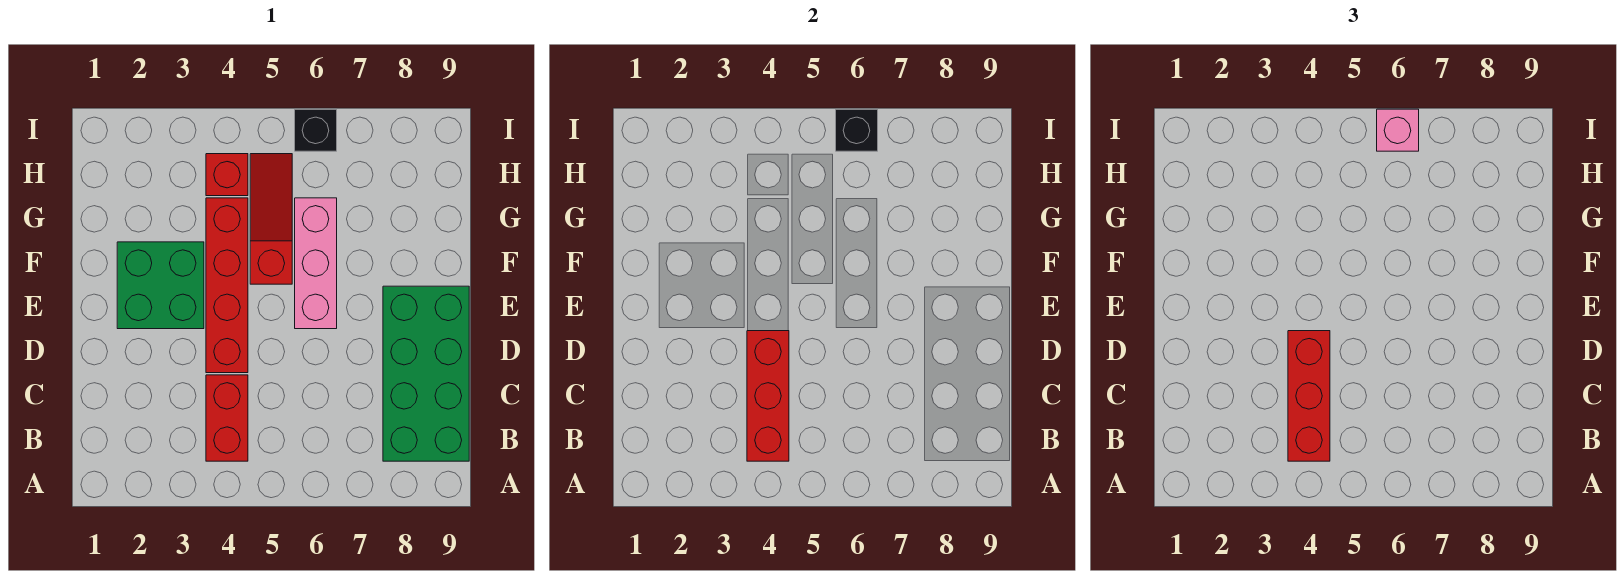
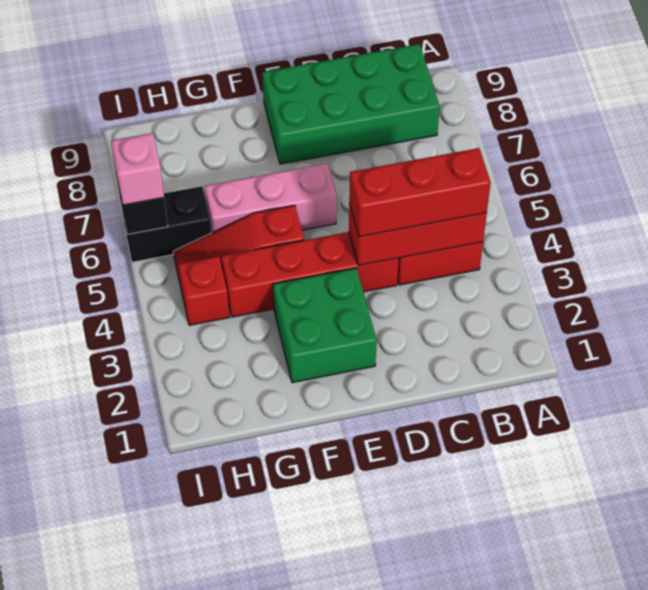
black 1x1 brick [295,109,337,151] -> black 1x2 brick [121,186,212,262]

